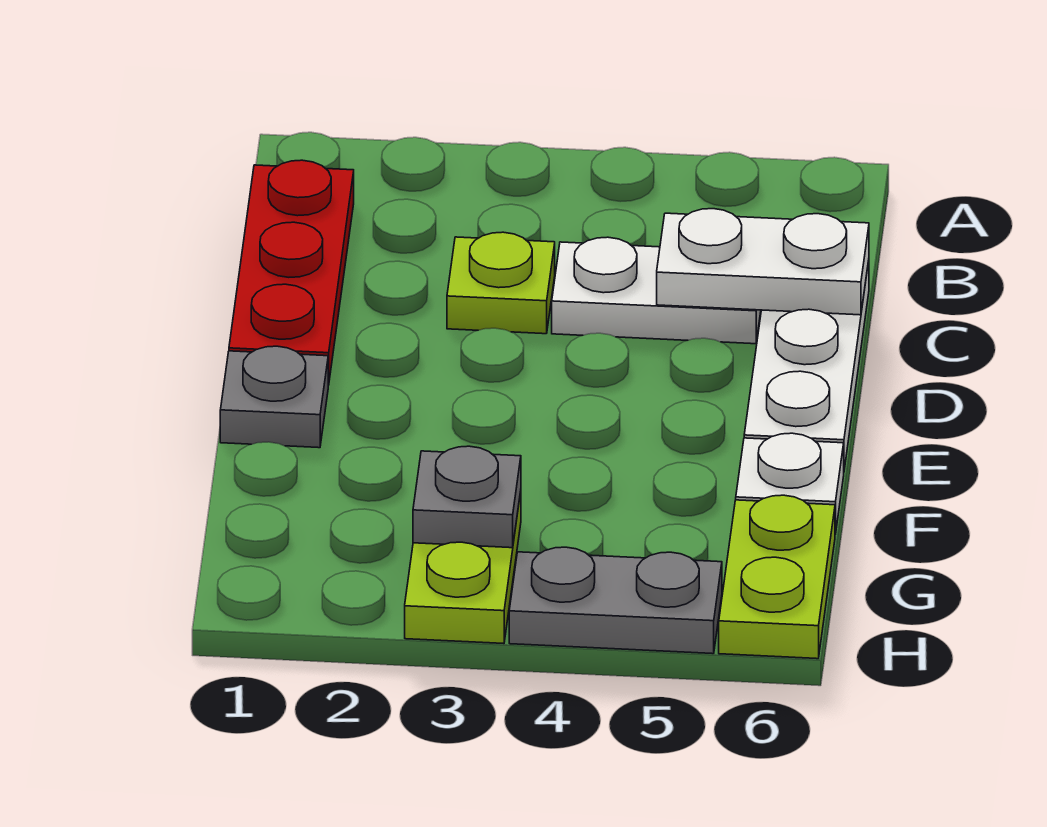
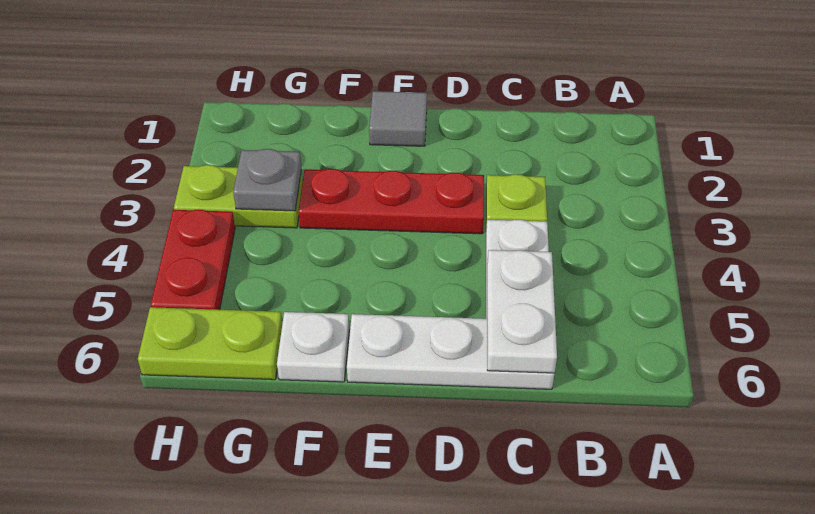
red 1x3 plate [229,160,354,385] -> red 1x3 plate moved to [299,169,484,234]
grey 1x1 plate [220,346,328,448] -> grey 1x1 tile [369,91,427,146]
grey 1x2 plate [509,547,722,654] -> red 1x2 plate [151,210,235,310]

